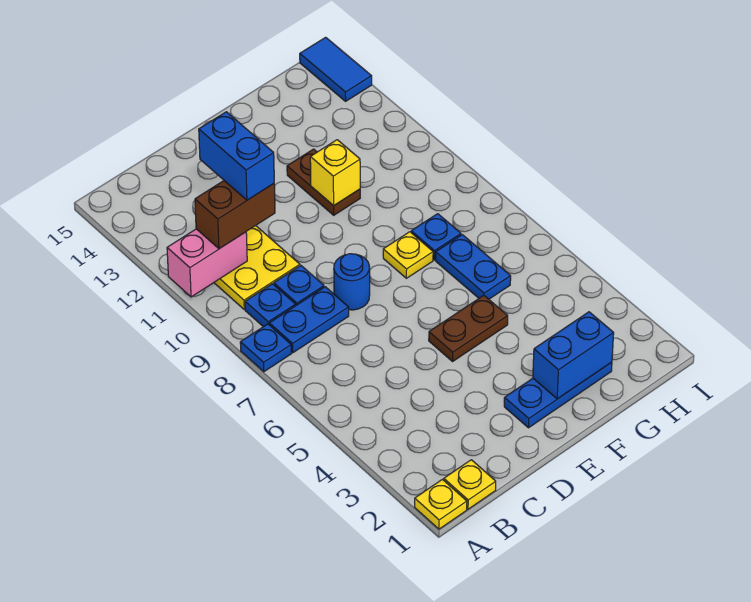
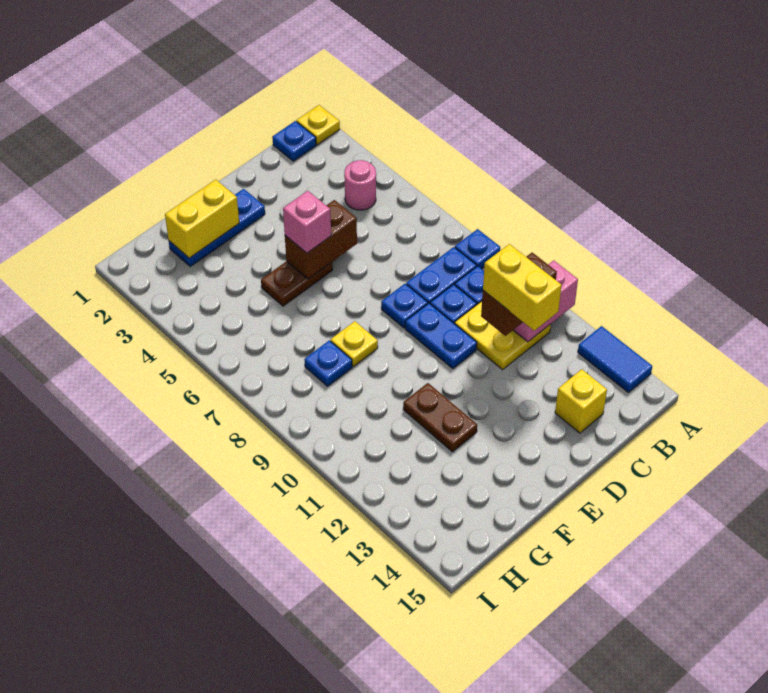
yellow 1x1 plate [444,460,496,509] -> blue 1x1 plate [272,121,316,161]
none -> pink 1x1 round brick [344,160,376,210]
blue 1x2 brick [199,112,274,200] -> yellow 1x2 brick [483,244,562,331]
none -> brown 1x2 brick [285,200,357,279]
blue 1x1 round brick [334,254,370,310] -> blue 1x1 plate [381,284,428,328]
none -> pink 1x1 brick [283,191,331,253]
blue 1x2 brick [533,312,614,399] -> yellow 1x2 brick [165,180,239,258]
yellow 1x1 brick [310,140,360,206] -> yellow 1x1 brick moved to [555,369,607,433]
blue 1x2 plate [436,235,511,299] -> blue 1x2 plate moved to [405,303,477,369]
blue 1x2 tile [300,37,372,101] -> blue 1x2 tile moved to [578,326,652,392]

